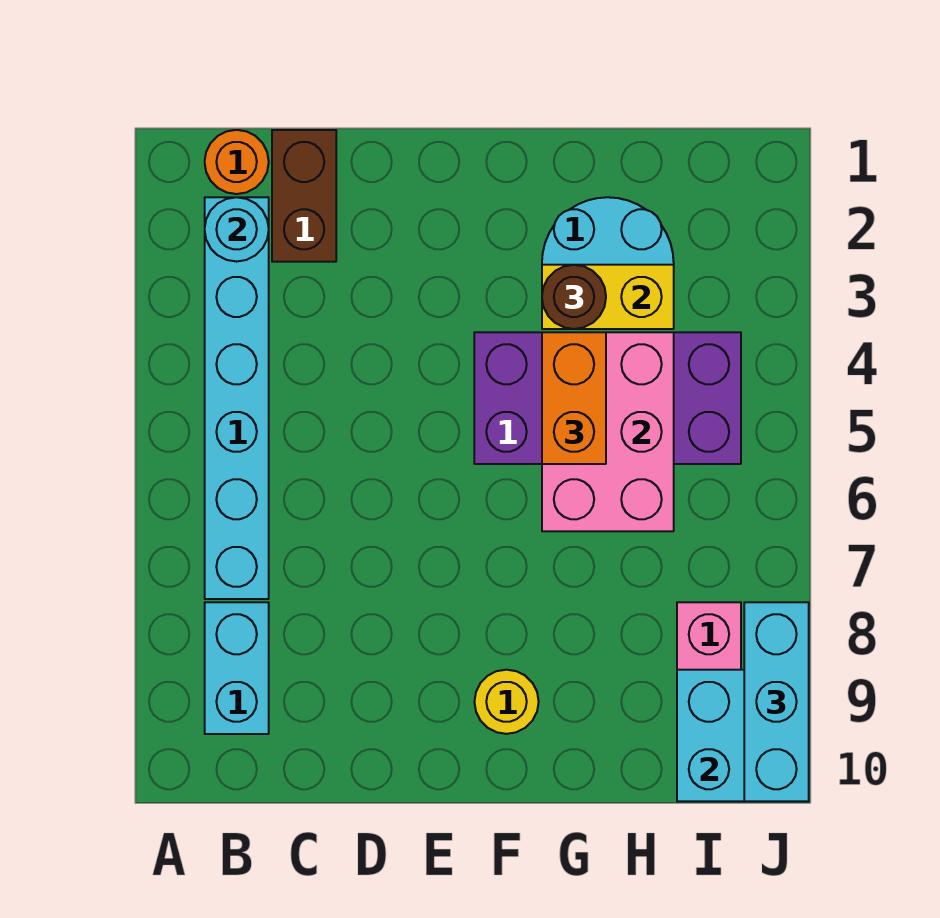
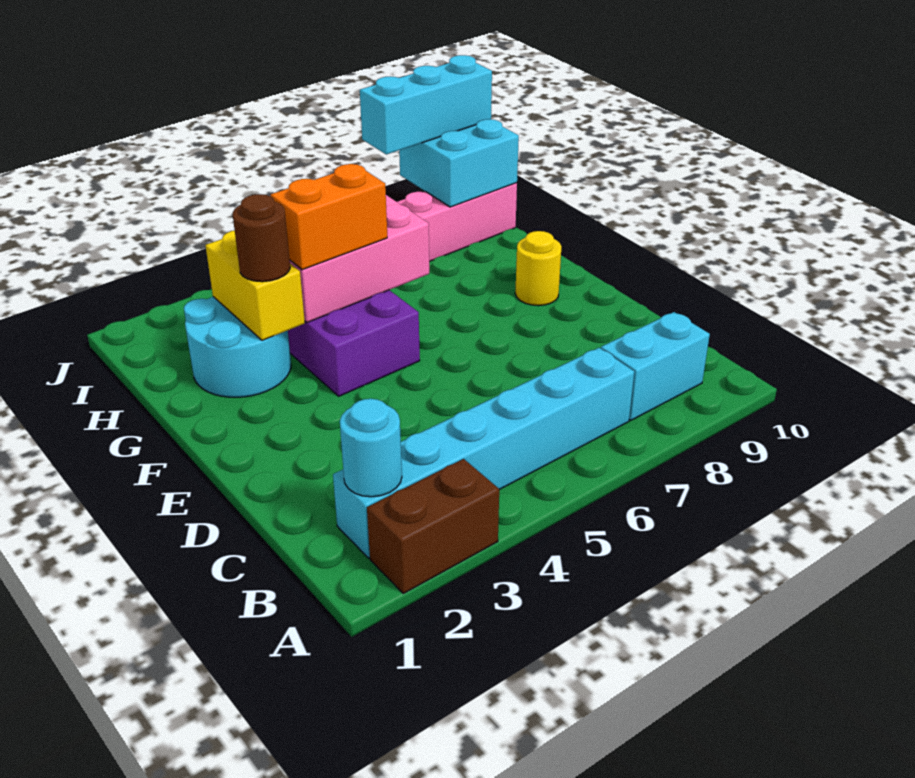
orange 1x1 round brick [205,130,269,194] -> none
brown 1x2 brick [272,130,336,262] -> brown 1x2 brick moved to [367,459,499,593]

